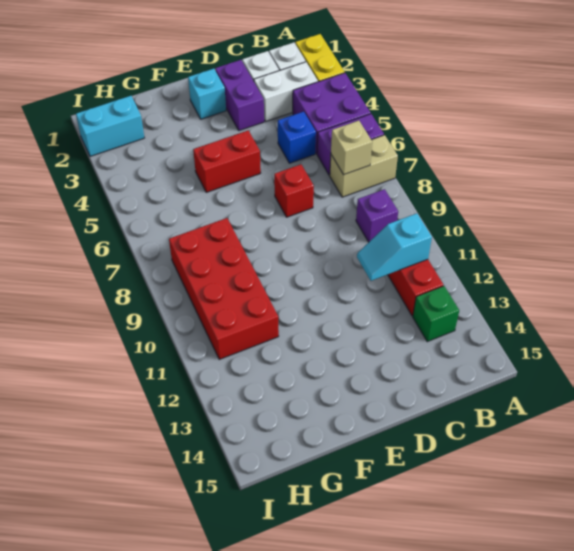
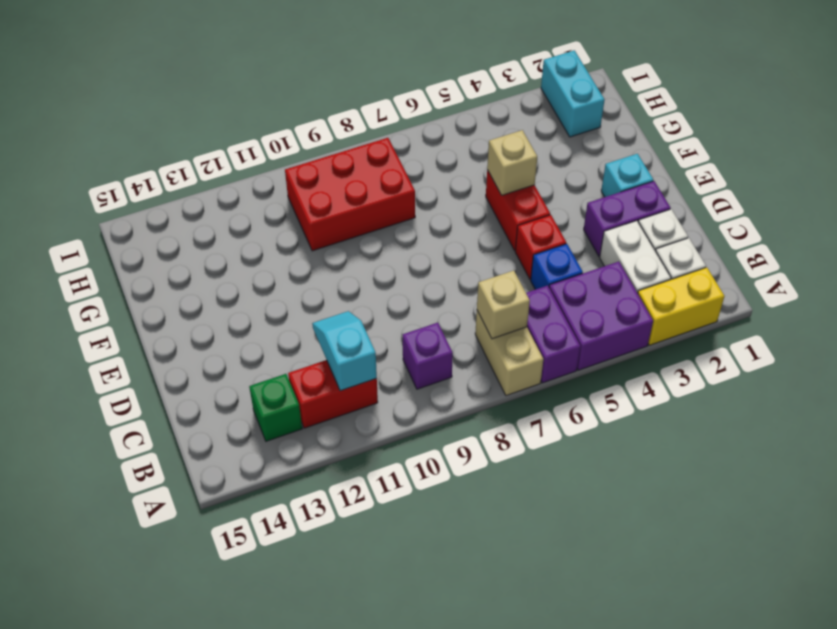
red 1x1 brick [274,164,314,217] -> red 1x1 brick moved to [515,215,566,280]
none -> tan 1x1 brick [487,130,537,195]
red 2x4 brick [169,218,279,359] -> red 2x3 brick [285,138,415,251]

